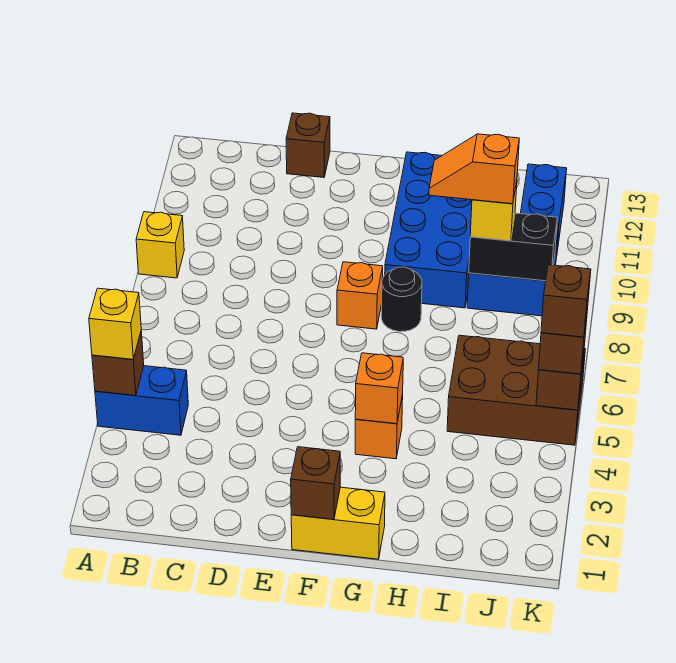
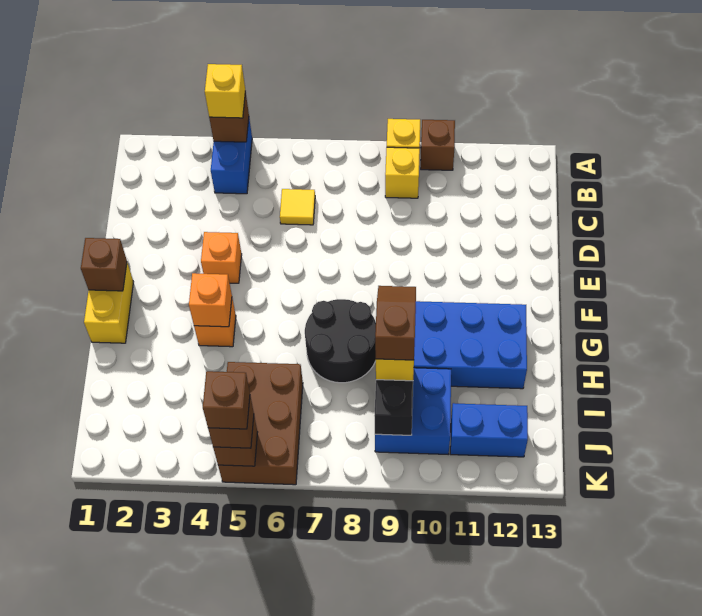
none -> yellow 1x1 brick [385,147,420,198]
none -> yellow 1x1 tile [280,189,315,225]
brown 1x1 brick [286,113,330,177] -> brown 1x1 brick moved to [421,120,455,170]
orange 1x1 brick [337,262,383,329] -> orange 1x1 brick moved to [201,232,242,283]
black 1x1 round brick [381,267,422,332] -> black 2x2 round brick [305,299,376,383]
orange 1x2 slope [429,134,519,204] -> brown 1x2 slope [375,286,416,360]

